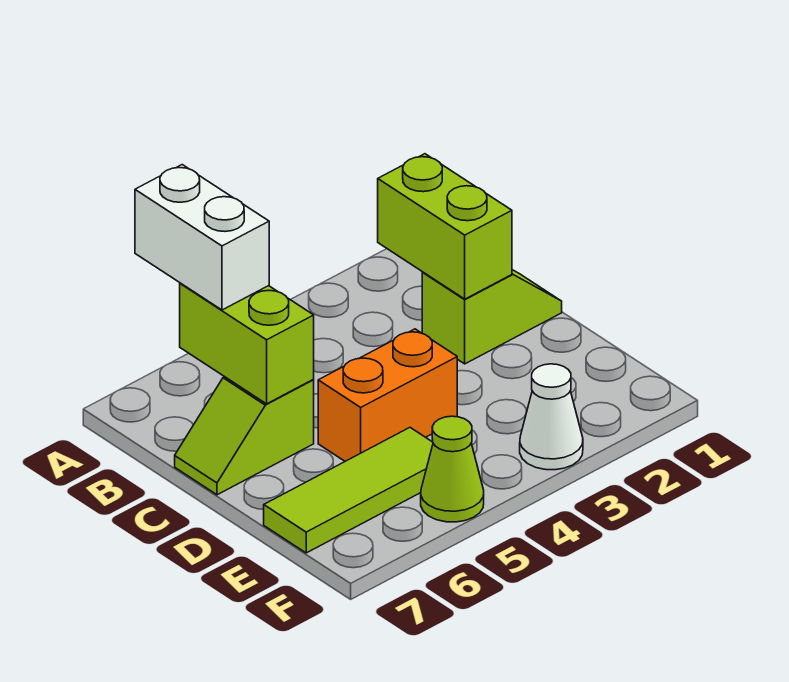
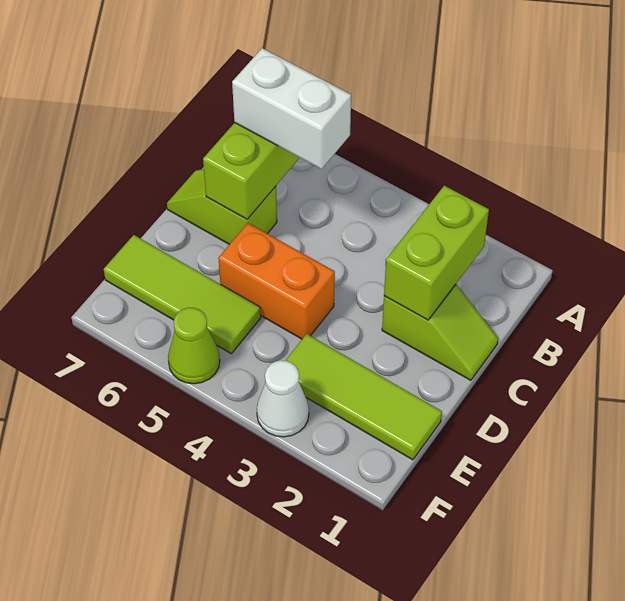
white 1x2 brick [135,165,269,310] -> white 1x2 brick turned to [232,48,351,169]
none -> lime 1x3 tile [285,334,442,460]

